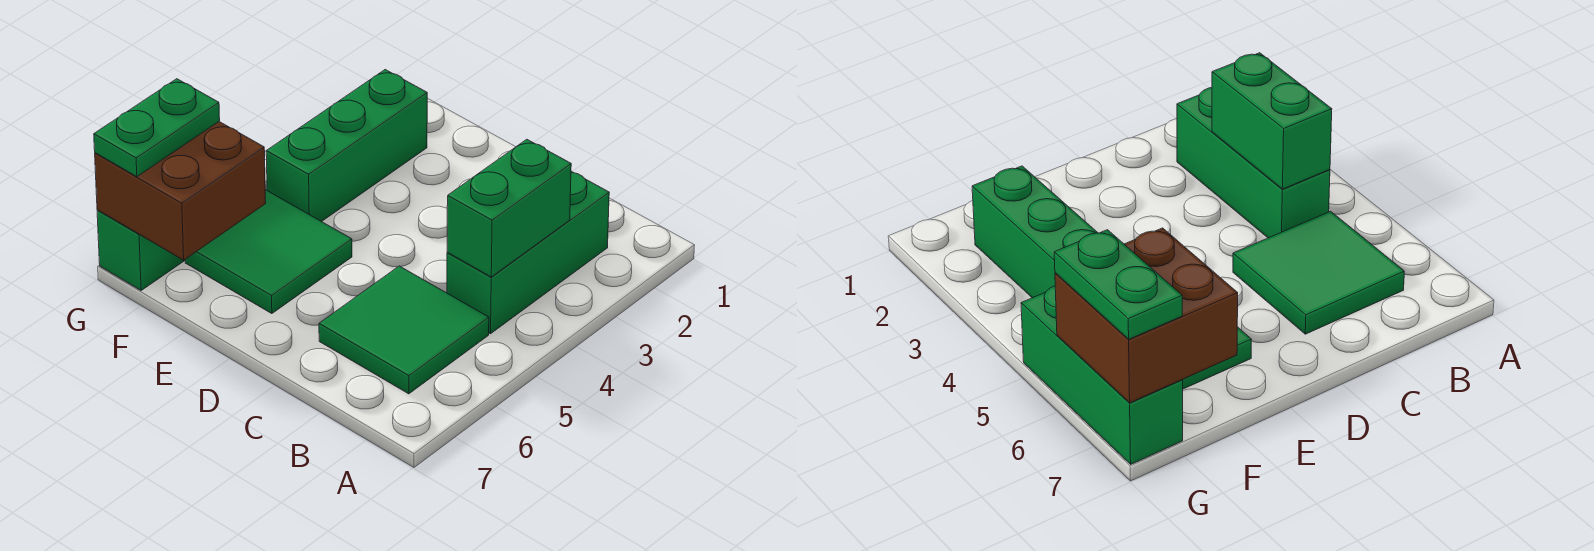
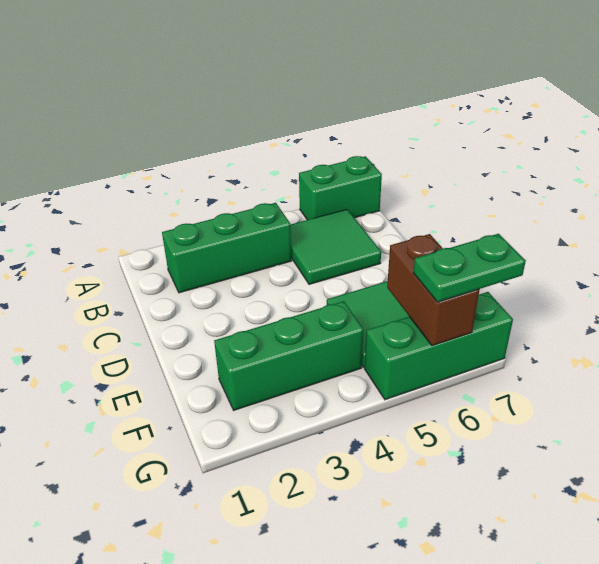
green 1x2 brick [447,139,571,277] -> green 1x2 brick moved to [299,156,382,220]
brown 2x2 brick [95,122,266,260] -> brown 1x2 brick [387,234,479,346]

